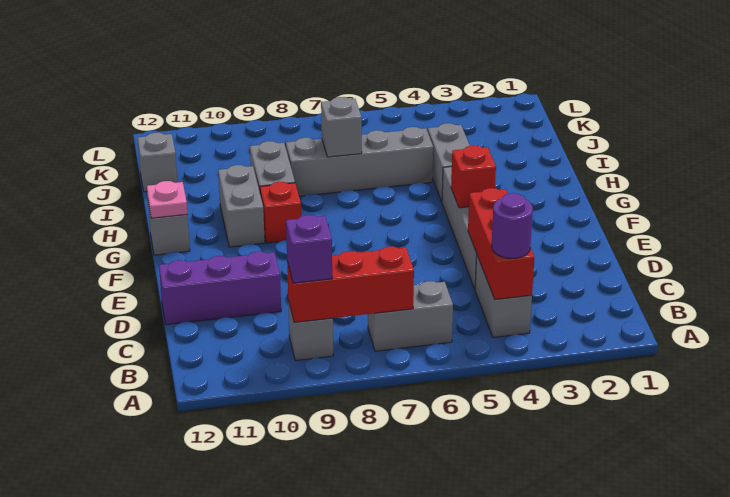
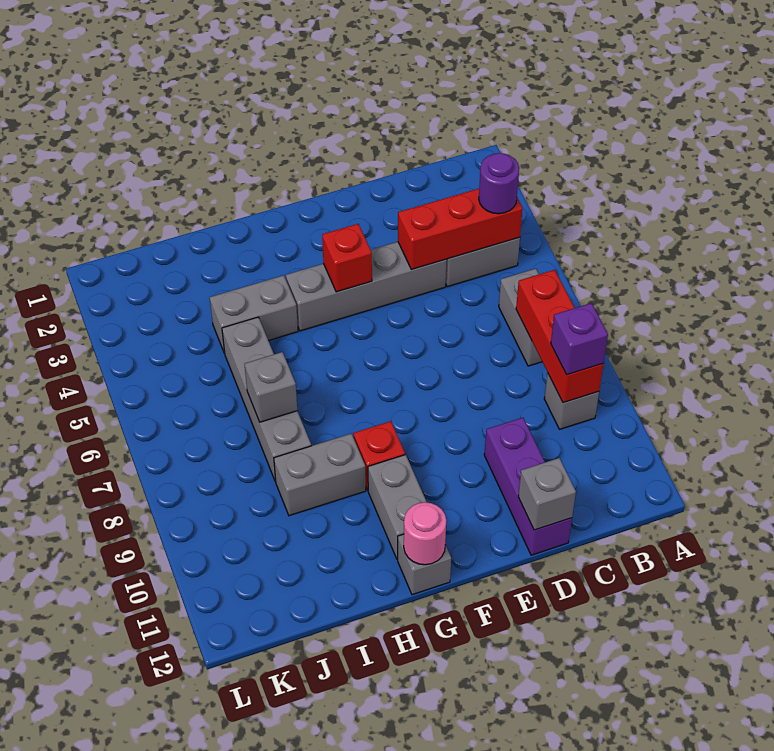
grey 1x2 brick [218,165,265,247] -> grey 1x2 brick turned to [368,455,427,559]
pink 1x1 plate [147,181,187,218] -> pink 1x1 round brick [404,502,446,565]
grey 1x1 brick [138,133,177,192] -> grey 1x1 brick moved to [518,458,576,530]

